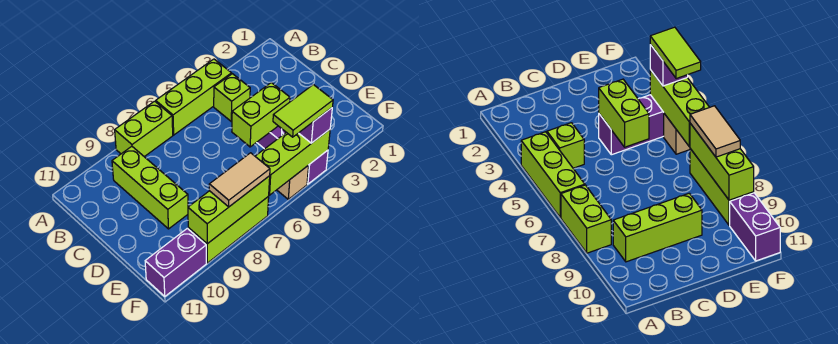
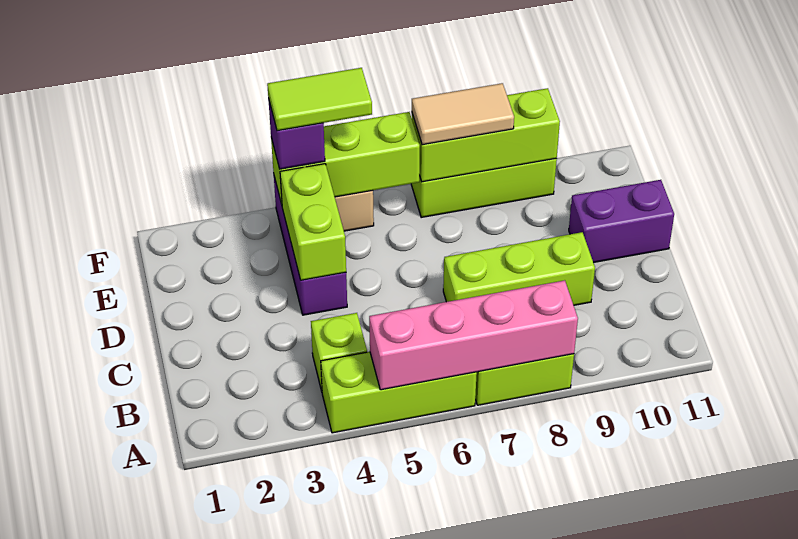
none -> pink 1x4 brick [369,280,578,390]
lime 1x3 brick [112,146,188,229] -> lime 1x3 brick turned to [443,232,595,305]
lime 1x2 brick [232,83,290,147] -> lime 1x2 brick turned to [280,164,346,280]
purple 1x2 brick [145,228,206,296] -> purple 1x2 brick moved to [569,180,674,263]

